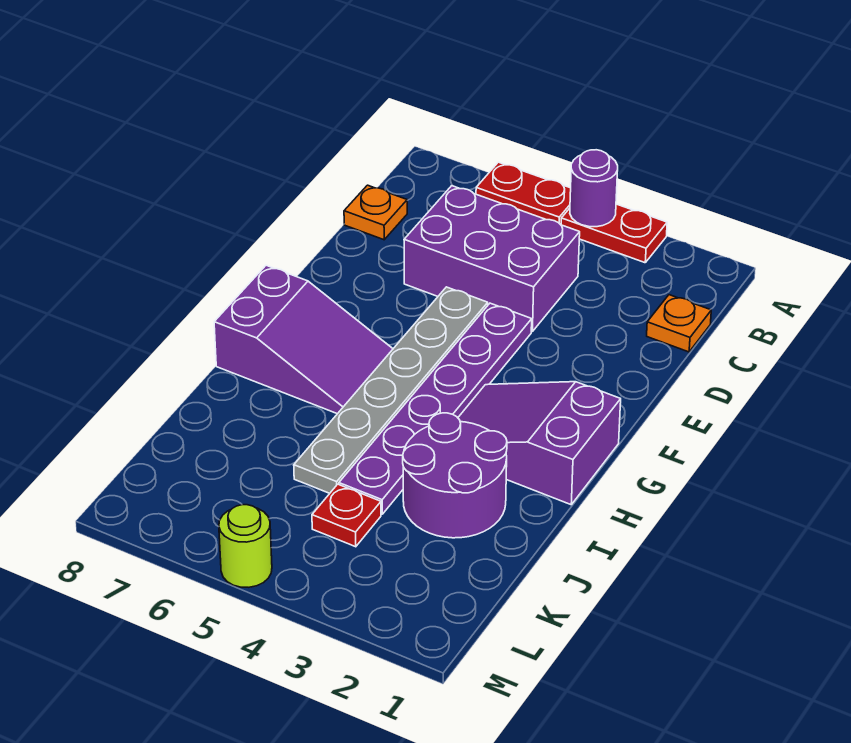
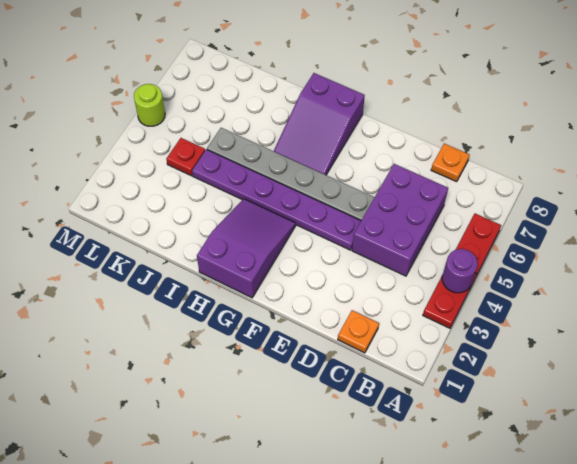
purple 2x2 round brick [403,413,507,538] -> none

